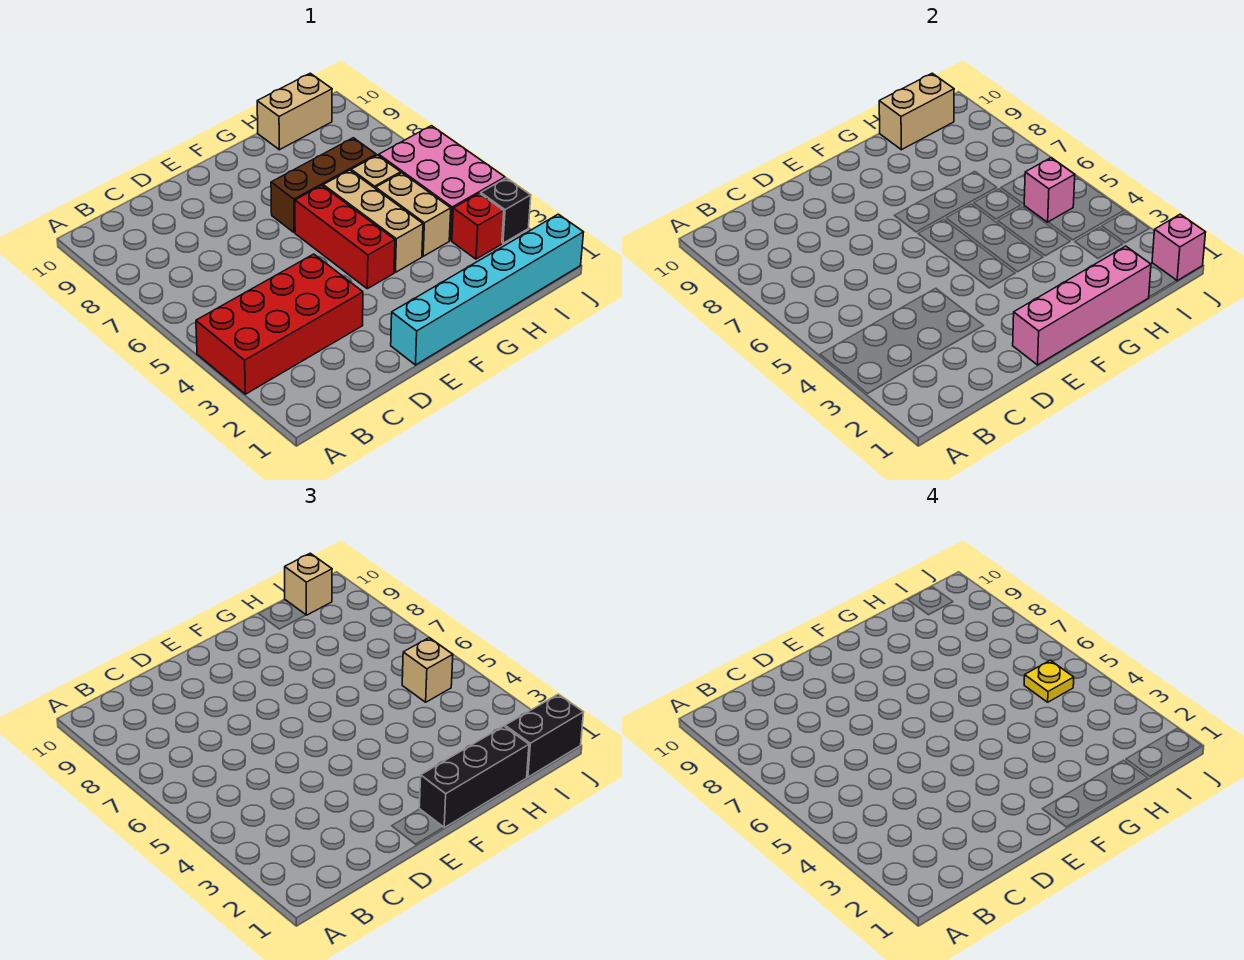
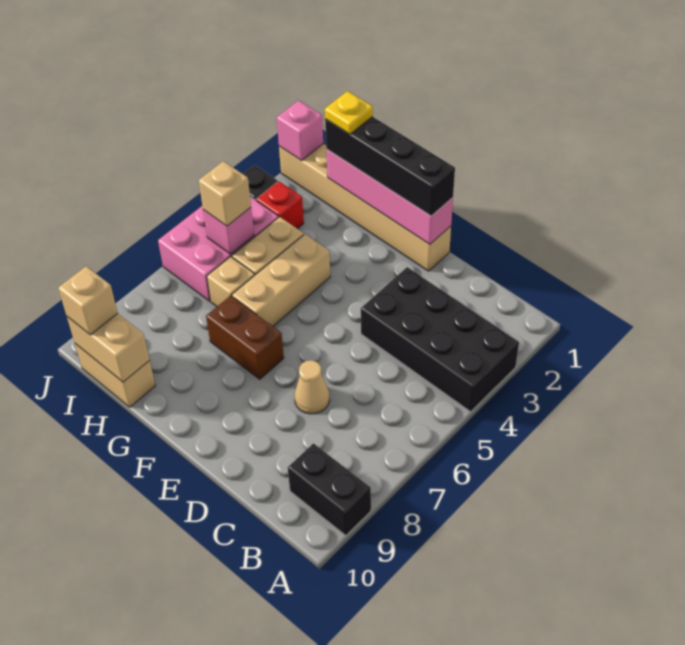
red 2x4 brick [196,254,363,394] -> black 2x4 brick [361,267,519,412]
none -> tan 1x1 cone [295,360,330,414]
cyan 1x6 brick [391,214,584,365] -> tan 1x6 brick [279,144,451,271]
black 1x3 brick [419,726,529,827] -> black 1x4 brick [325,117,455,216]
red 1x3 brick [295,186,395,289] -> none
brown 1x3 brick [271,138,376,233] -> brown 1x2 brick [206,296,284,379]
black 1x2 brick [505,694,584,777] -> black 1x2 brick moved to [288,443,371,536]
yellow 1x1 plate [1024,660,1074,702] -> yellow 1x1 plate moved to [325,91,373,134]

